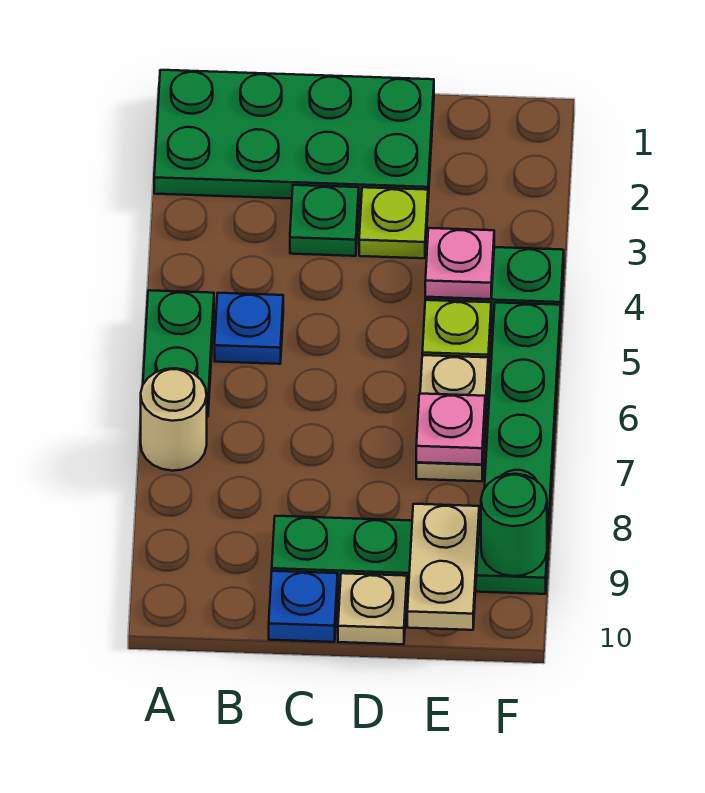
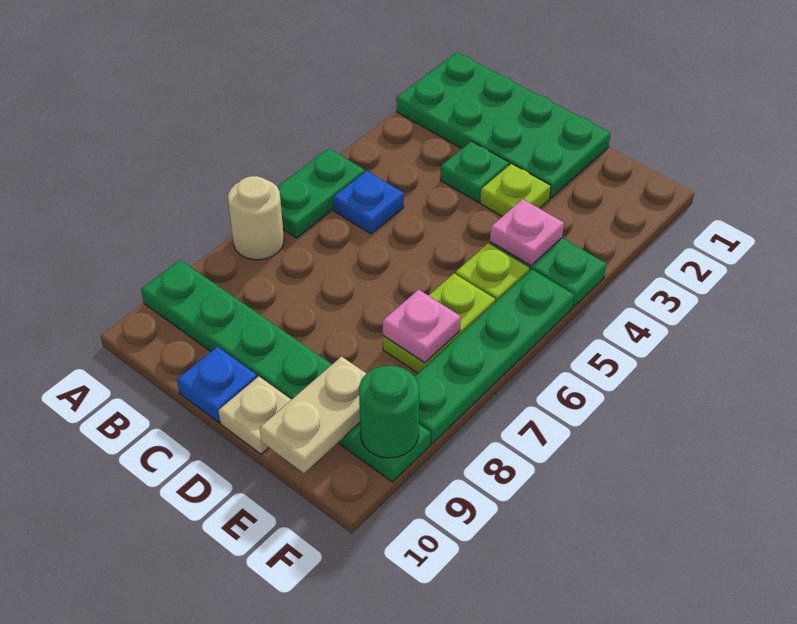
green 1x4 plate [272,516,549,594] -> green 1x6 plate [141,260,431,482]
tan 1x2 plate [416,355,488,481] -> lime 1x2 plate [383,274,495,373]

